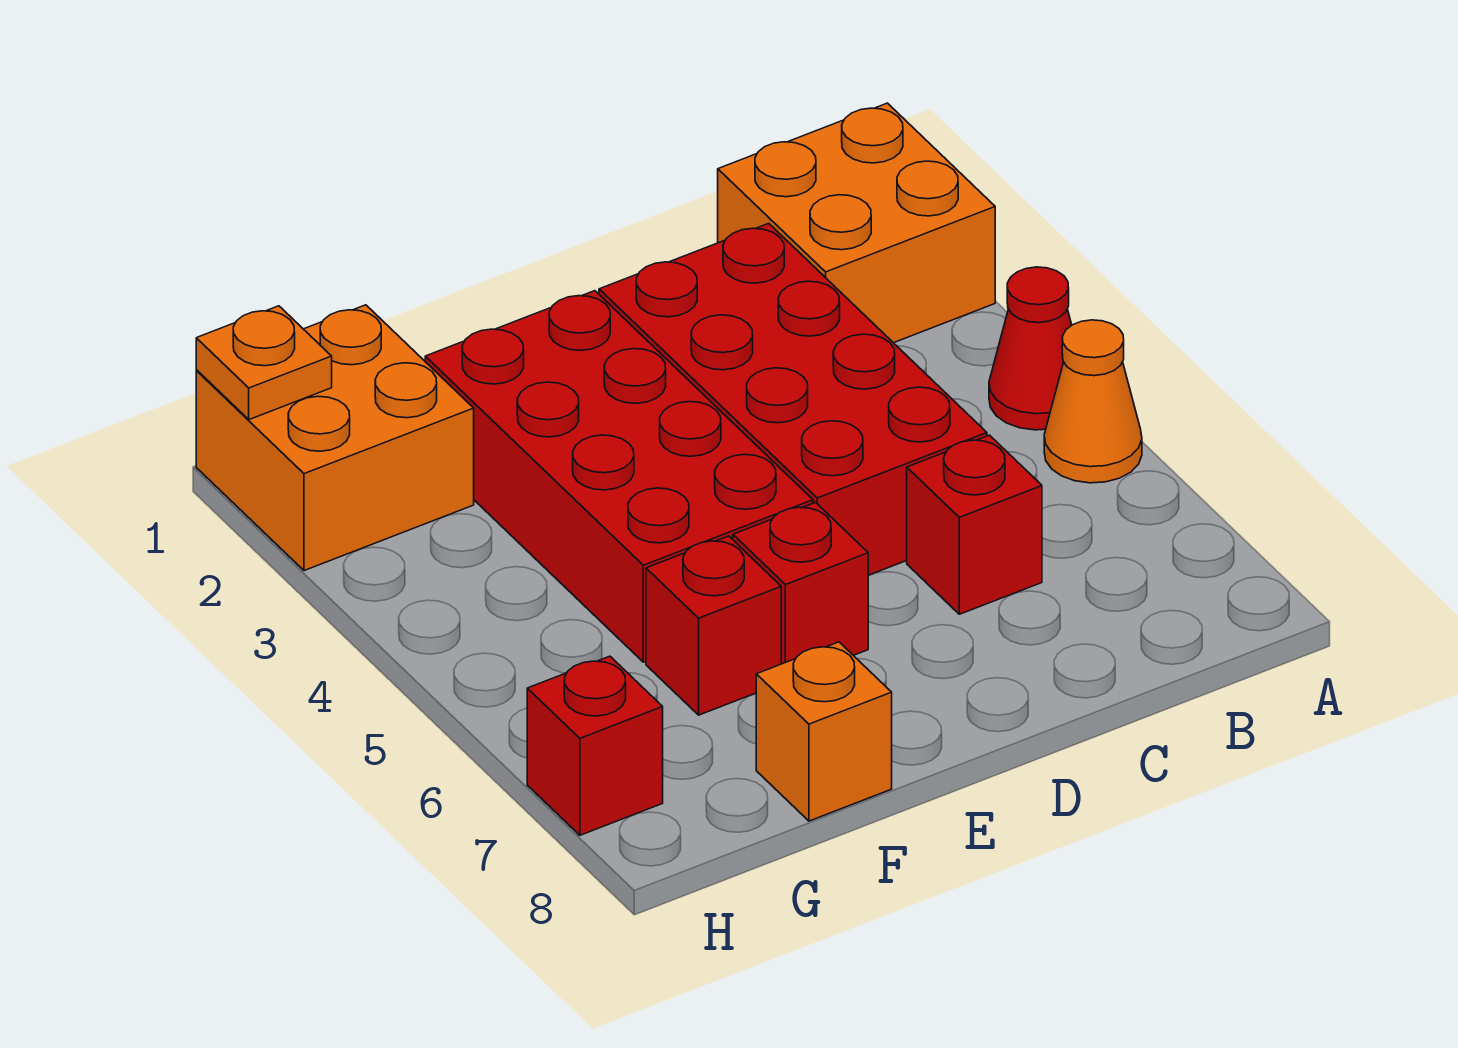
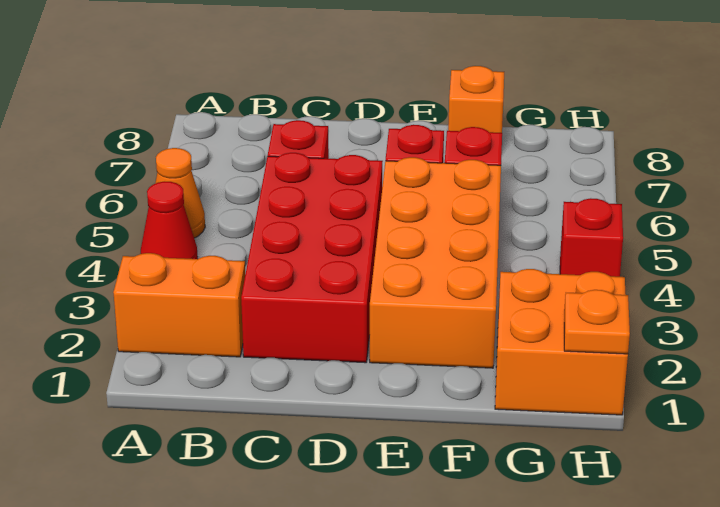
orange 2x2 brick [718,103,995,343] -> orange 1x2 brick [113,253,245,357]
red 2x4 brick [425,291,813,662] -> orange 2x4 brick [370,157,501,368]
red 1x1 brick [527,656,663,835] -> red 1x1 brick moved to [560,198,623,277]

